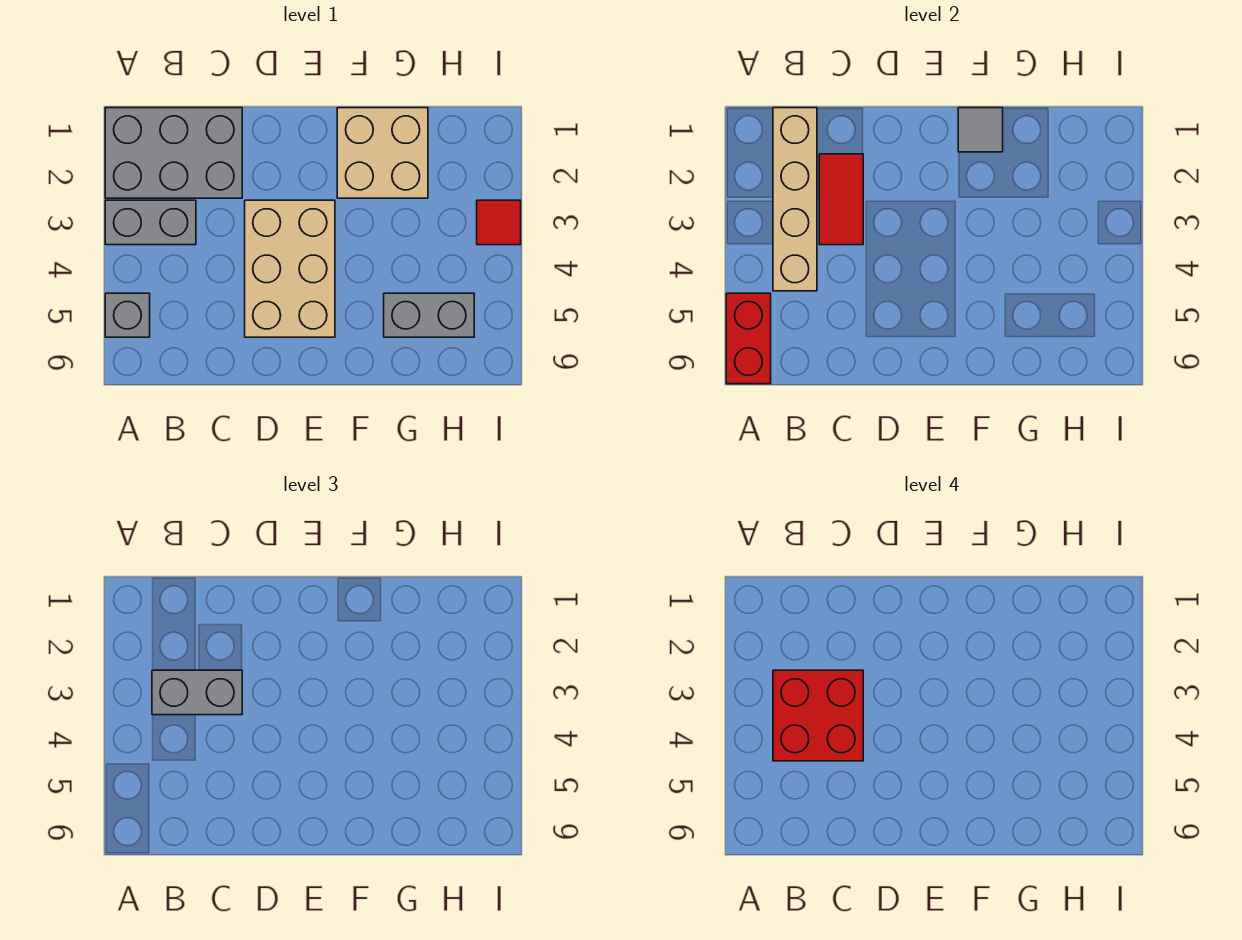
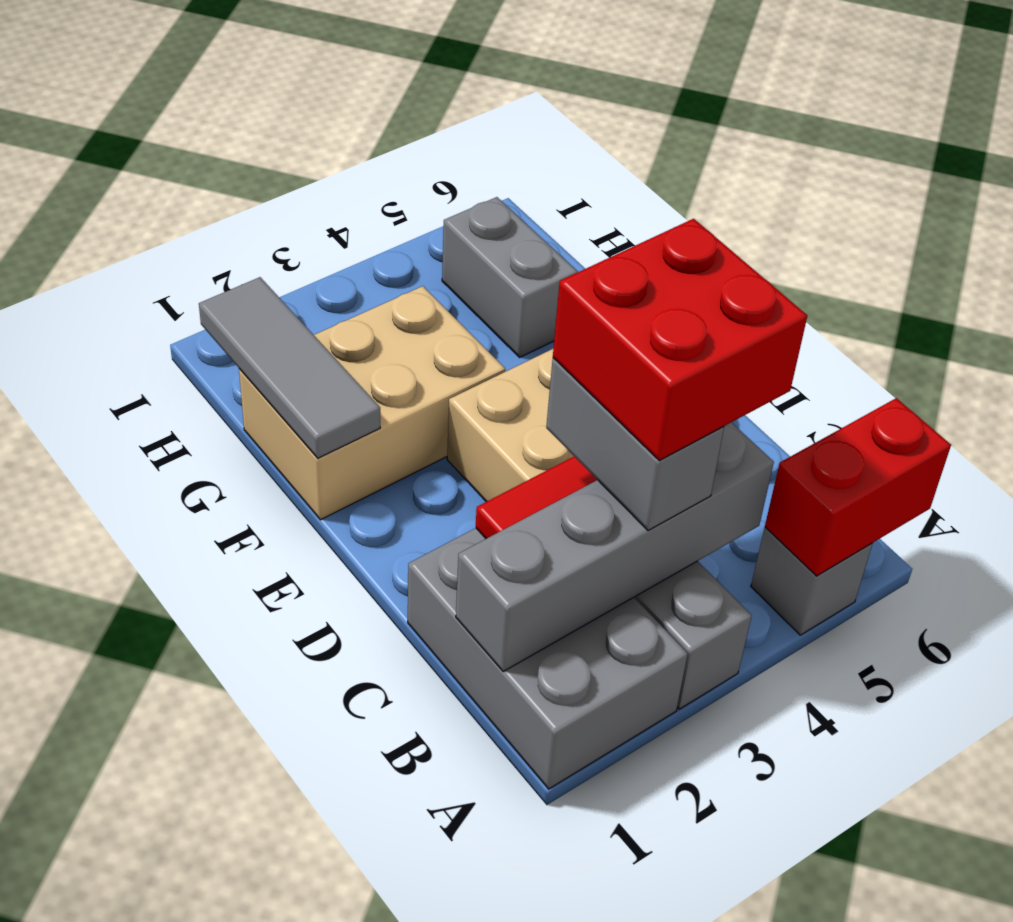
tan 1x4 brick [773,108,817,291] -> grey 1x4 brick [456,422,774,672]
tan 2x2 brick [337,108,428,198] -> tan 2x3 brick [239,286,505,520]
grey 1x1 tile [958,108,1003,152] -> grey 1x3 tile [199,277,380,458]
red 1x1 tile [477,200,521,245] -> none

